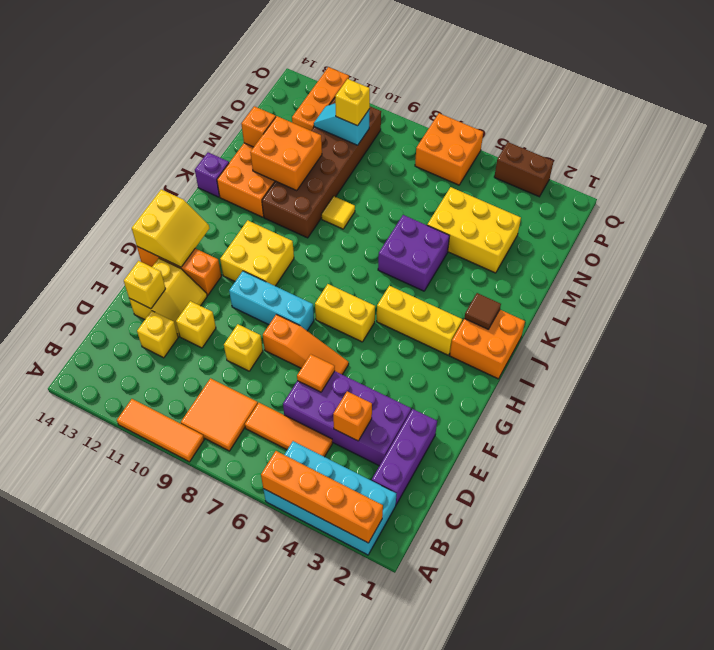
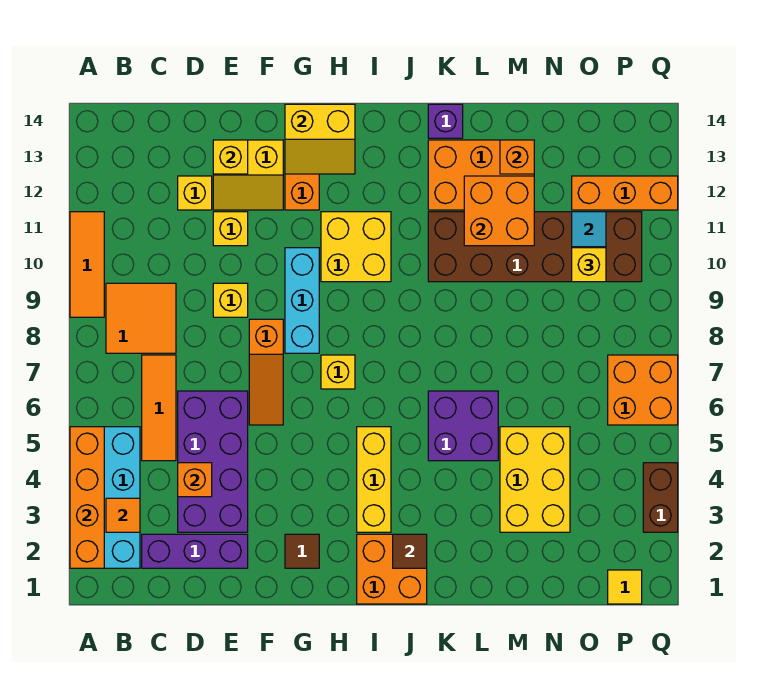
orange 1x1 tile [297,354,335,392] -> orange 1x1 tile moved to [106,498,140,532]
none -> brown 1x1 tile [285,534,319,568]
yellow 1x2 brick [315,284,375,342] -> yellow 1x1 brick [321,355,355,389]
yellow 1x1 tile [321,196,355,229] -> yellow 1x1 tile moved to [608,570,642,604]

